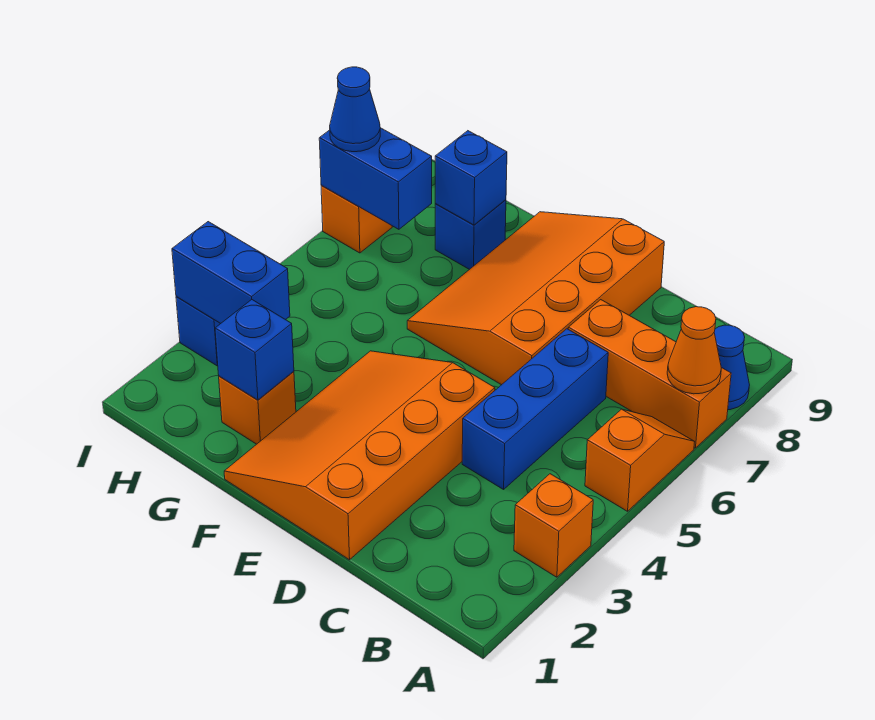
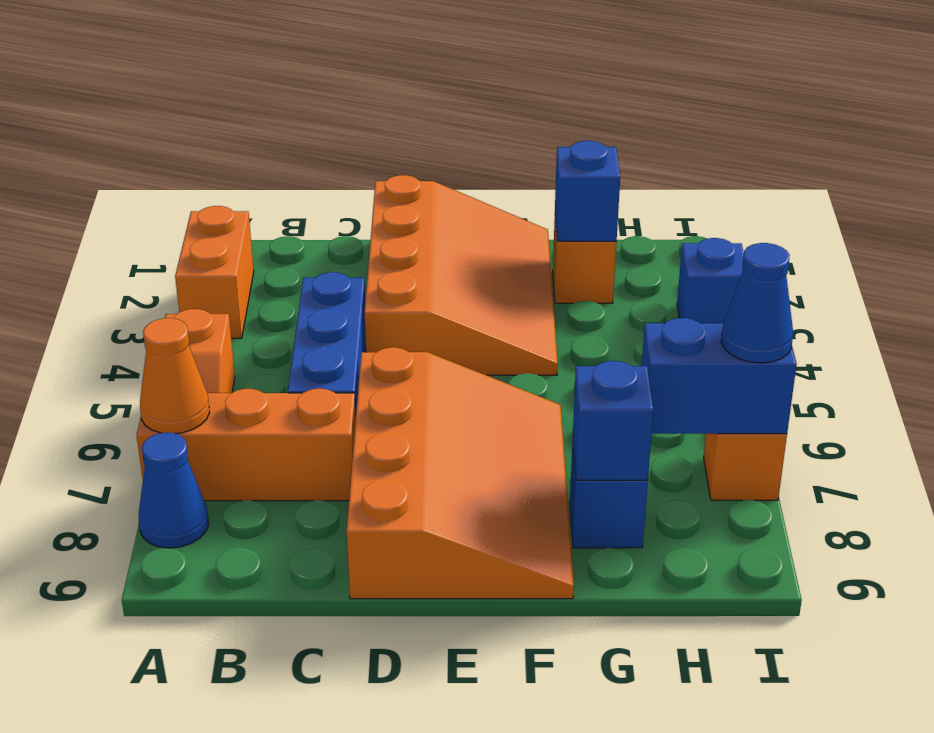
orange 1x1 brick [514,474,593,577] -> orange 1x2 brick [175,206,254,338]
blue 1x2 brick [172,222,290,324] -> none

